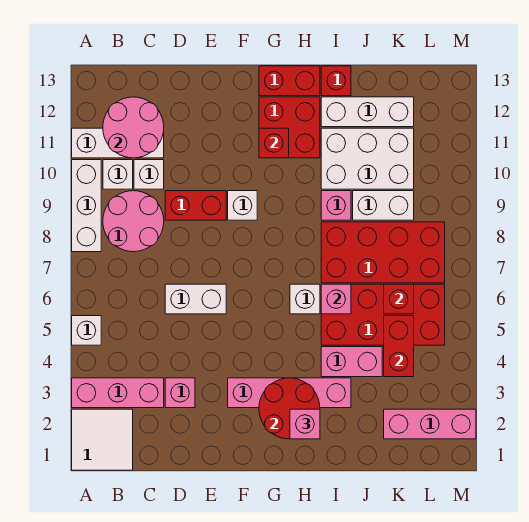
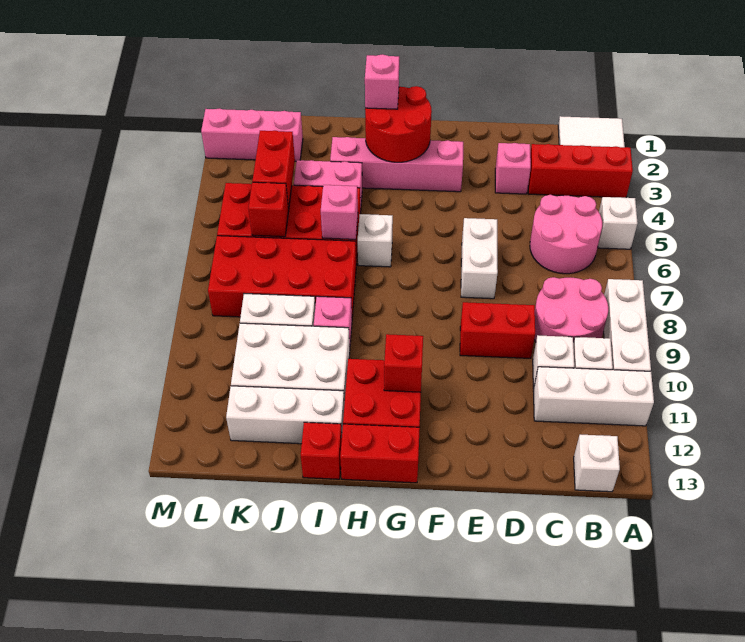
pink 1x3 brick [72,378,164,408] -> red 1x3 brick [528,144,633,198]
pink 2x2 round brick [103,97,164,158] -> pink 2x2 round brick moved to [530,195,602,274]
white 1x2 brick [165,284,226,314] -> white 1x2 brick turned to [461,218,498,299]
white 1x1 brick [228,191,257,220] -> white 1x1 brick moved to [574,435,620,492]

